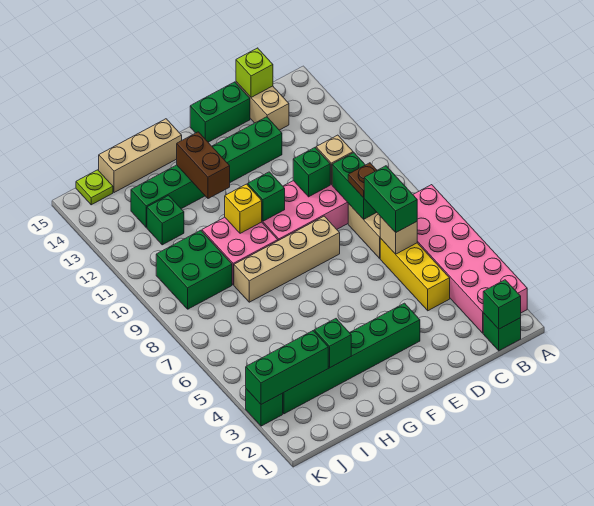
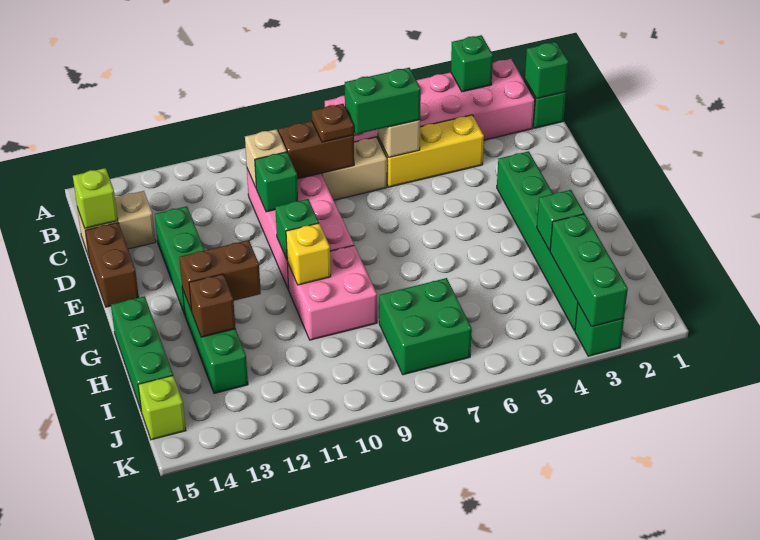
green 1x2 brick [332,153,377,220] -> brown 1x2 brick [279,121,354,179]
green 1x2 brick [190,82,250,142] -> brown 1x2 brick [85,222,139,307]
tan 1x4 brick [234,216,340,302] -> none
tan 1x3 brick [99,119,182,193] -> green 1x3 brick [111,296,173,412]
none -> brown 1x1 brick [189,274,236,337]
green 2x2 brick [156,230,232,309] -> green 2x2 brick moved to [379,278,472,375]
green 1x1 brick [147,195,184,245] -> green 1x1 brick moved to [451,35,493,92]
lime 1x1 plate [76,170,113,205] -> lime 1x1 brick [138,376,186,440]

